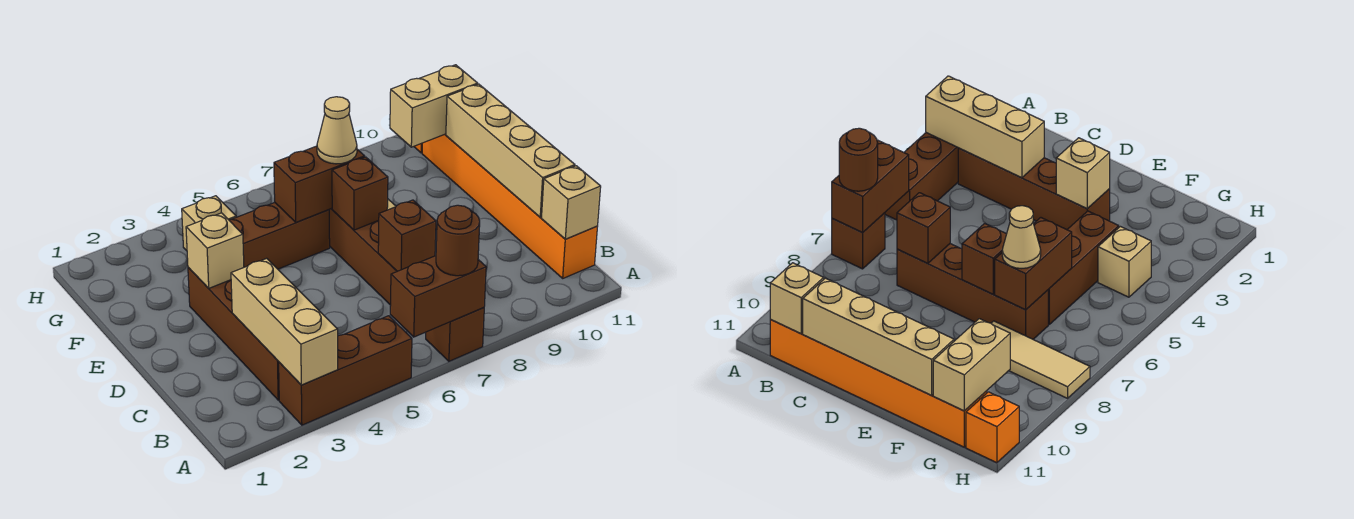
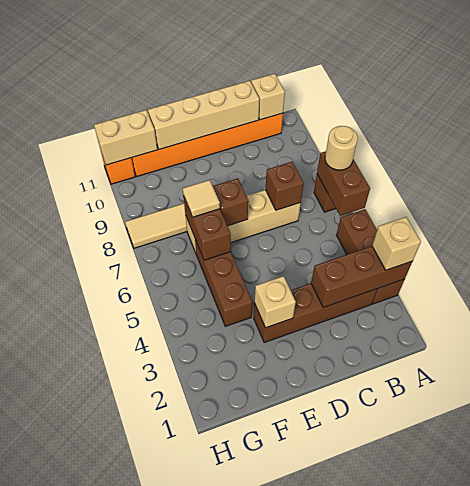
tan 1x3 brick [231,258,338,385] -> brown 1x3 brick [311,246,412,307]
brown 1x1 round brick [436,205,480,276] -> tan 1x1 round brick [325,126,358,170]
brown 1x4 brick [329,208,397,305] -> tan 1x4 brick [186,190,301,253]
tan 1x1 cone [317,97,357,164] -> tan 1x1 tile [183,180,220,217]
tan 1x1 brick [182,196,236,251] -> tan 1x1 brick moved to [372,217,421,270]
tan 1x2 brick [390,65,478,147] -> tan 1x2 brick turned to [94,110,157,165]

